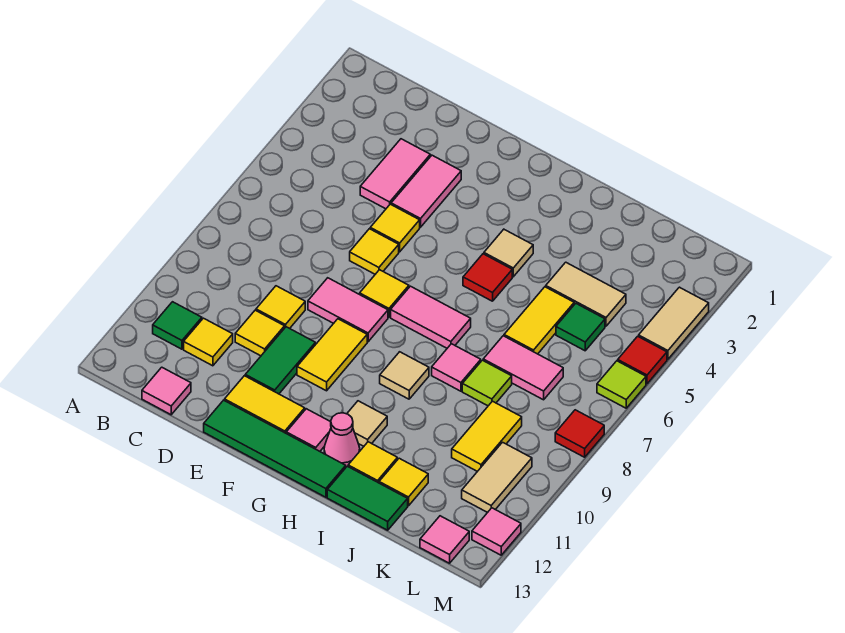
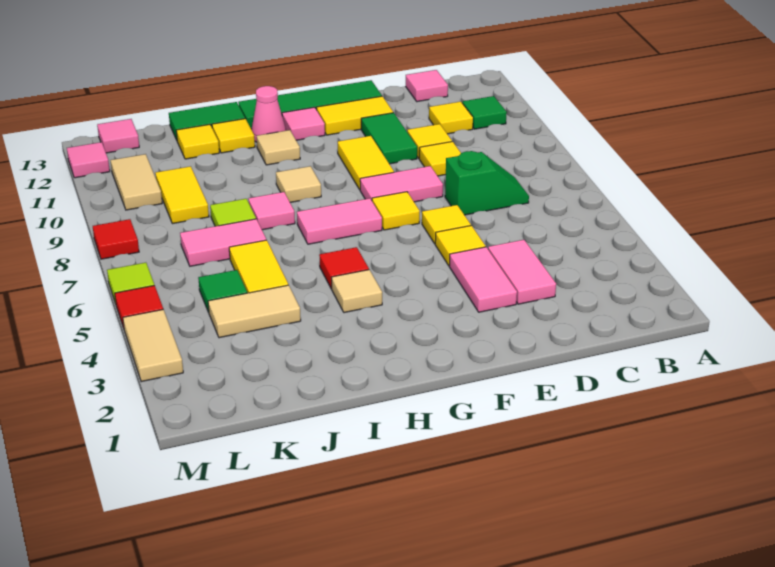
none -> green 1x2 slope [445,151,529,215]

